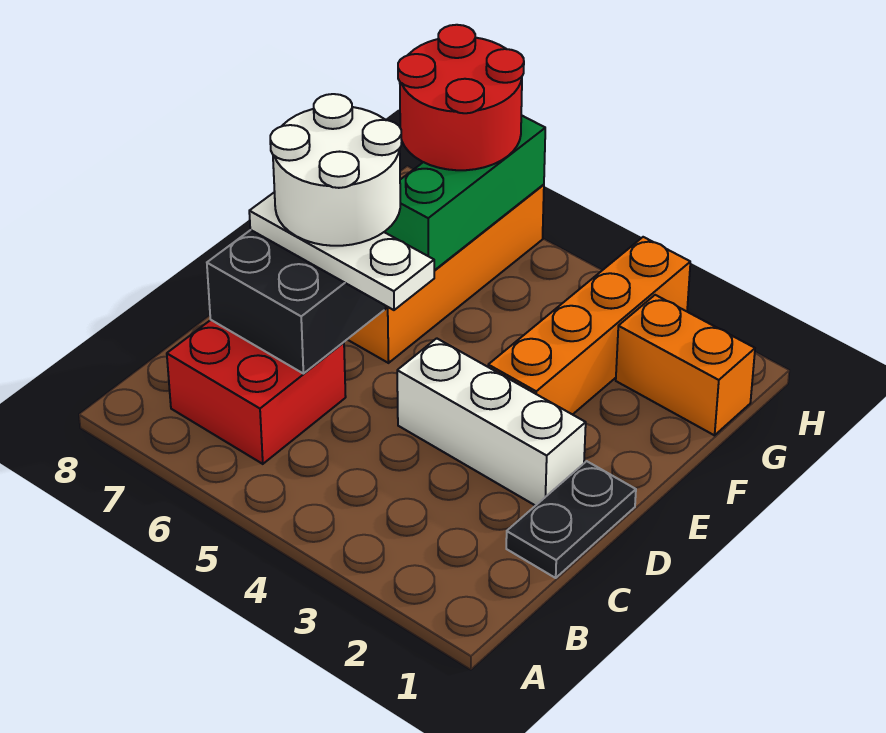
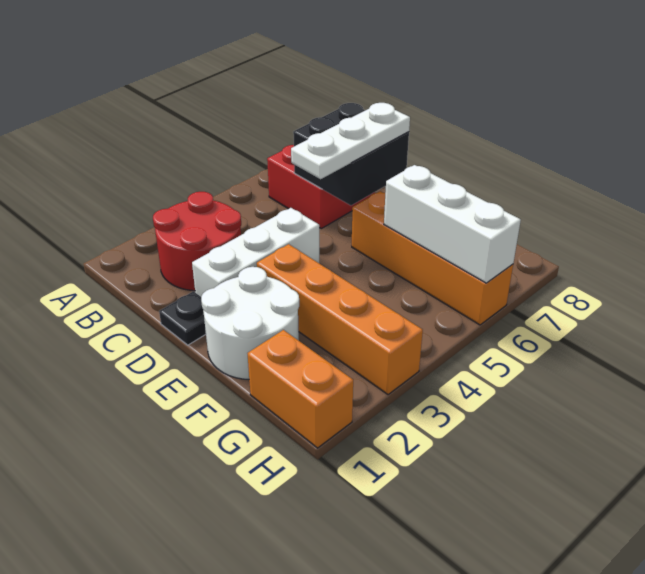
black 1x2 plate [506,461,636,578] -> black 1x1 plate [159,291,206,345]
white 2x2 round brick [270,94,402,246] -> white 2x2 round brick moved to [201,267,299,379]
green 1x3 brick [385,115,545,270] -> white 1x3 brick [384,165,521,283]
orange 1x2 brick [616,295,755,435] -> orange 1x2 brick turned to [247,330,353,448]
red 2x2 round brick [398,25,524,170] -> red 2x2 round brick moved to [153,192,241,291]

